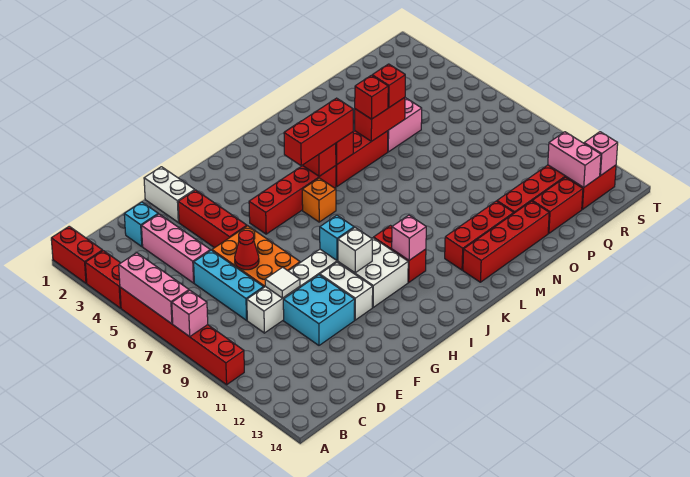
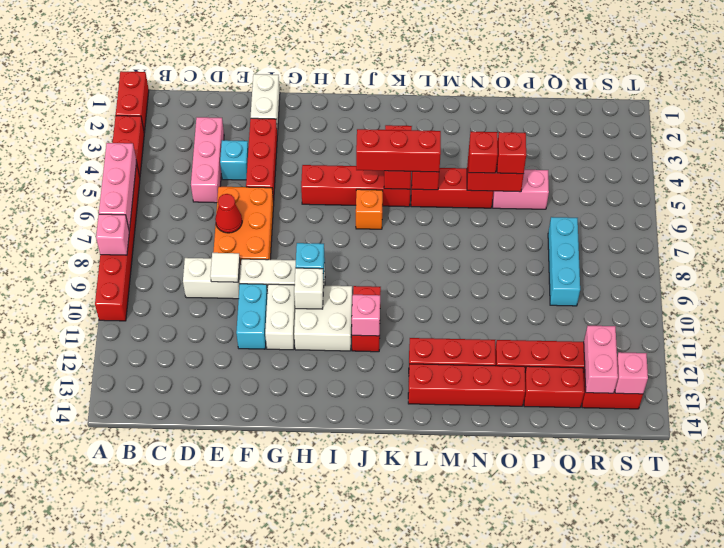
cyan 1x1 brick [124,202,158,246] -> cyan 1x1 brick moved to [220,140,248,180]
cyan 1x3 brick [194,250,264,320] -> cyan 1x3 brick moved to [548,217,580,306]
cyan 2x2 brick [283,275,355,345] -> cyan 1x2 brick [236,284,268,349]

